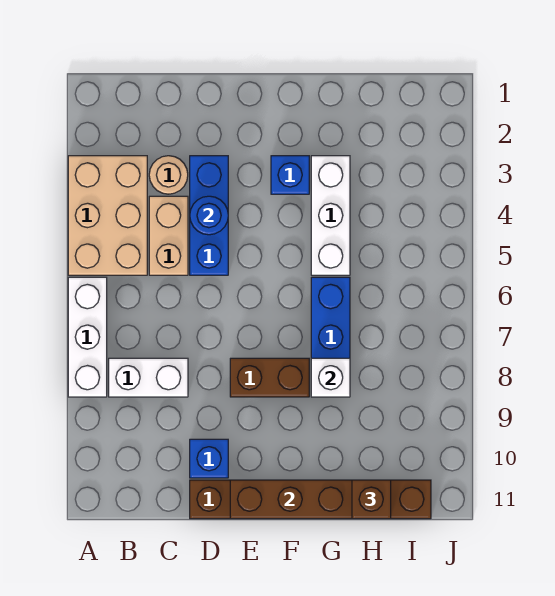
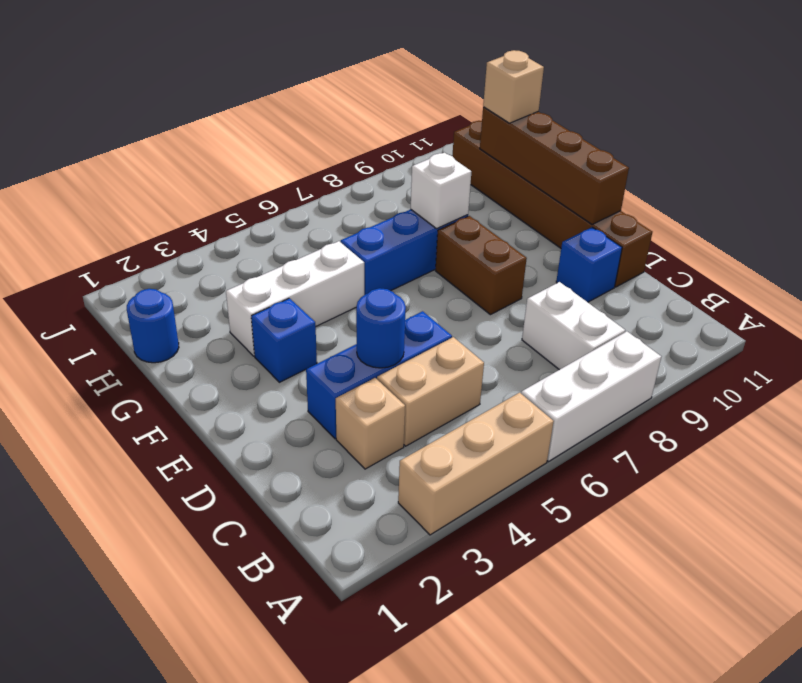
tan 2x3 brick [68,156,147,275] -> tan 1x3 brick [398,393,554,535]
tan 1x1 round brick [149,156,188,194] -> tan 1x1 brick [336,378,405,469]
none -> blue 1x1 round brick [127,289,179,363]
brown 1x1 brick [352,480,391,519] -> tan 1x1 brick [483,50,544,123]

